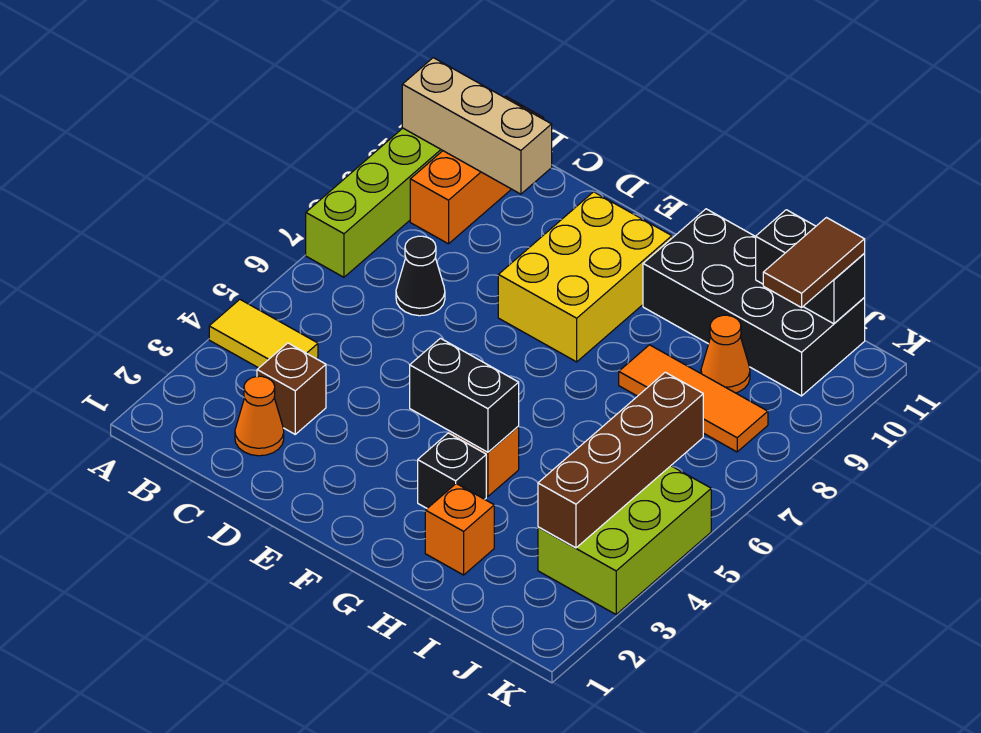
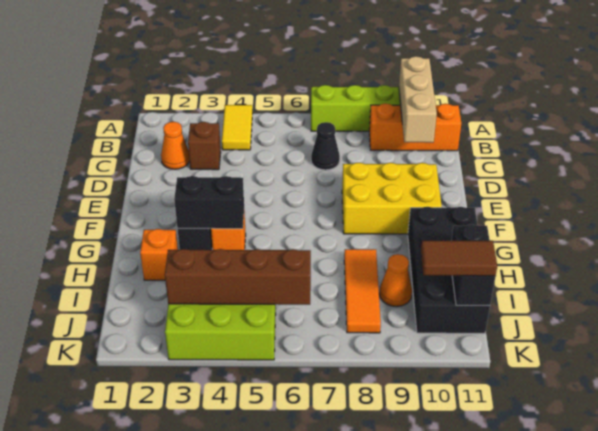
black 1x2 brick [410,338,519,452] -> black 1x2 brick turned to [174,176,244,229]

